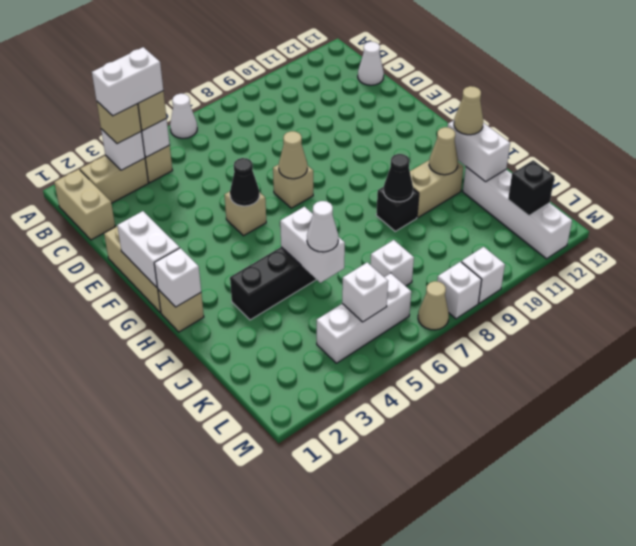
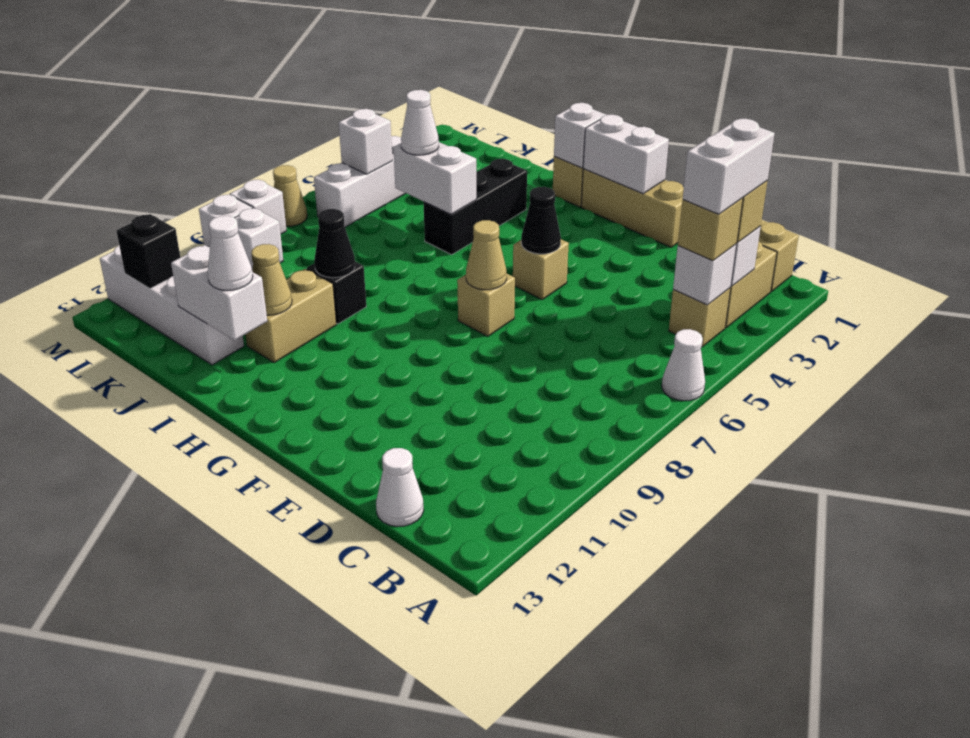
tan 1x1 cone [454,86,483,135] -> white 1x1 cone [208,216,253,290]
white 1x1 brick [370,240,414,286] -> white 1x1 brick moved to [235,208,283,270]

